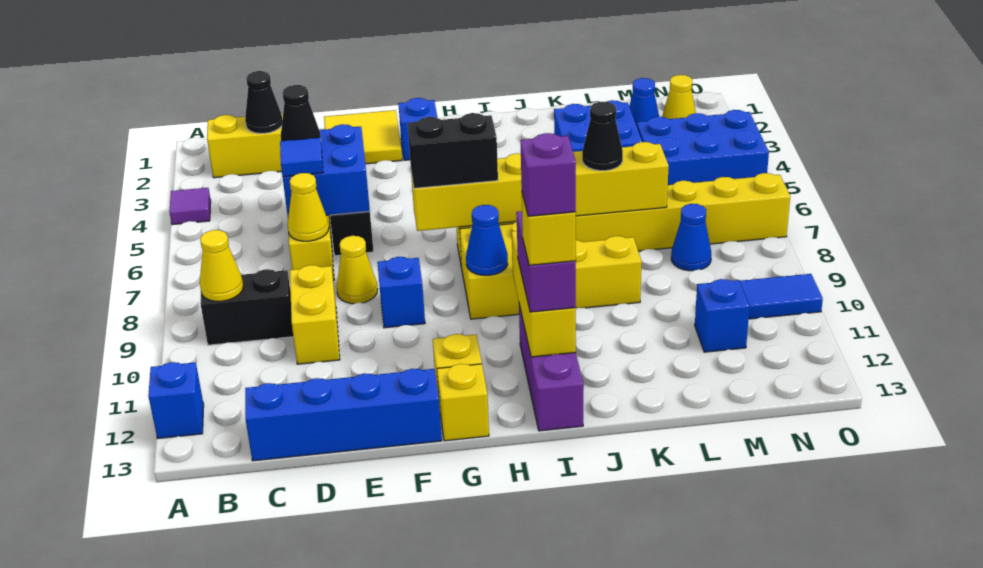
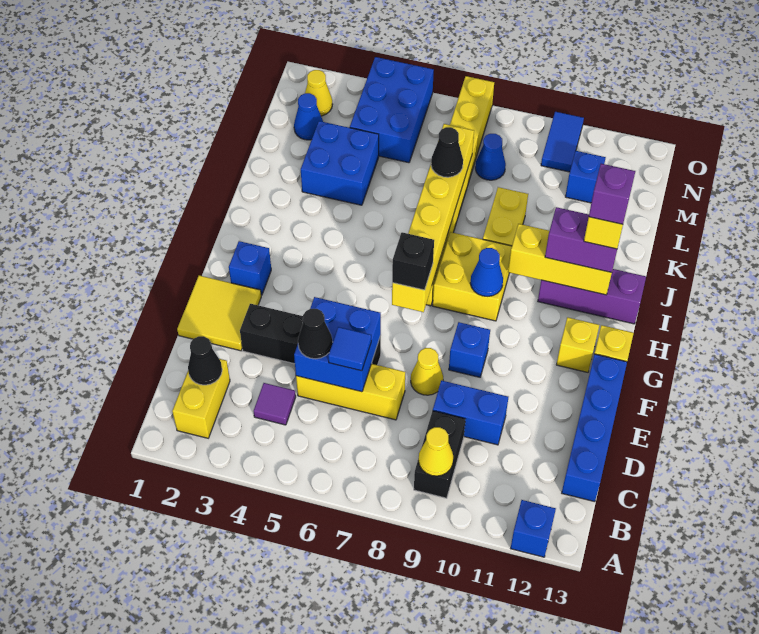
purple 1x1 tile [169,188,211,225] -> purple 1x1 tile moved to [254,383,296,425]
yellow 1x1 cone [288,173,329,241] -> none
yellow 1x2 brick [290,265,340,364] -> blue 1x2 brick [433,381,508,445]
black 1x2 brick [408,113,498,188] -> black 1x1 brick [392,232,434,290]

